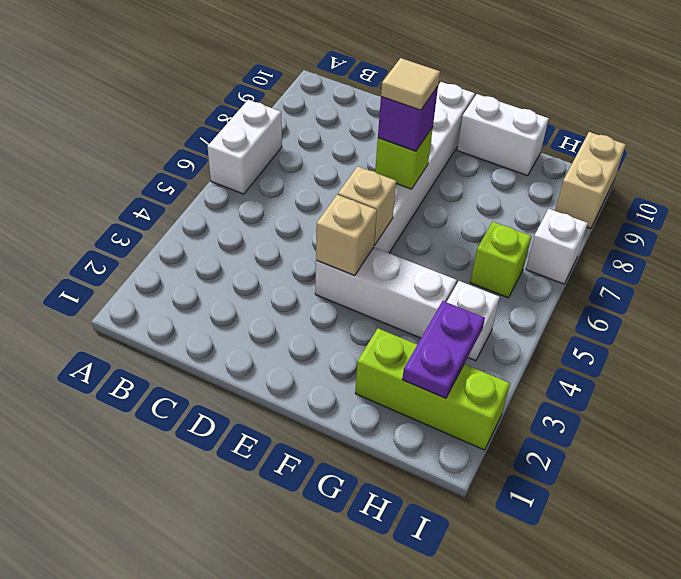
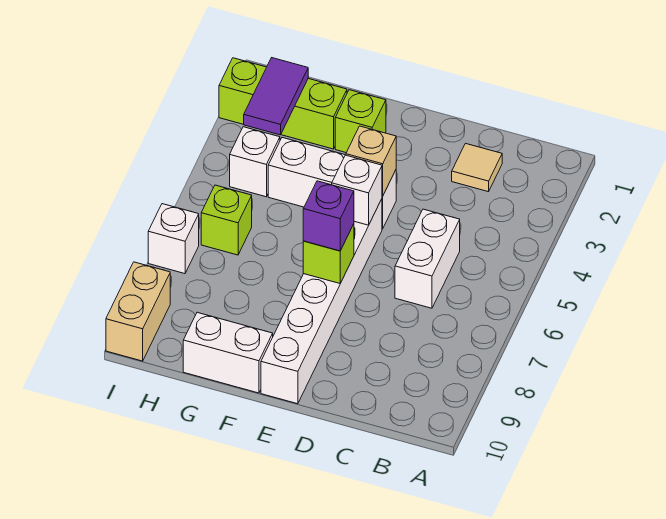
white 1x2 brick [208,100,282,194] -> white 1x2 brick moved to [395,209,460,308]
tan 1x1 brick [338,166,396,245] -> white 1x1 brick [332,155,382,225]
tan 1x1 tile [381,58,440,110] -> tan 1x1 tile moved to [452,143,502,192]
none -> lime 1x1 brick [335,90,386,153]
purple 1x2 plate [402,301,485,398] -> purple 1x2 tile [244,58,308,135]

